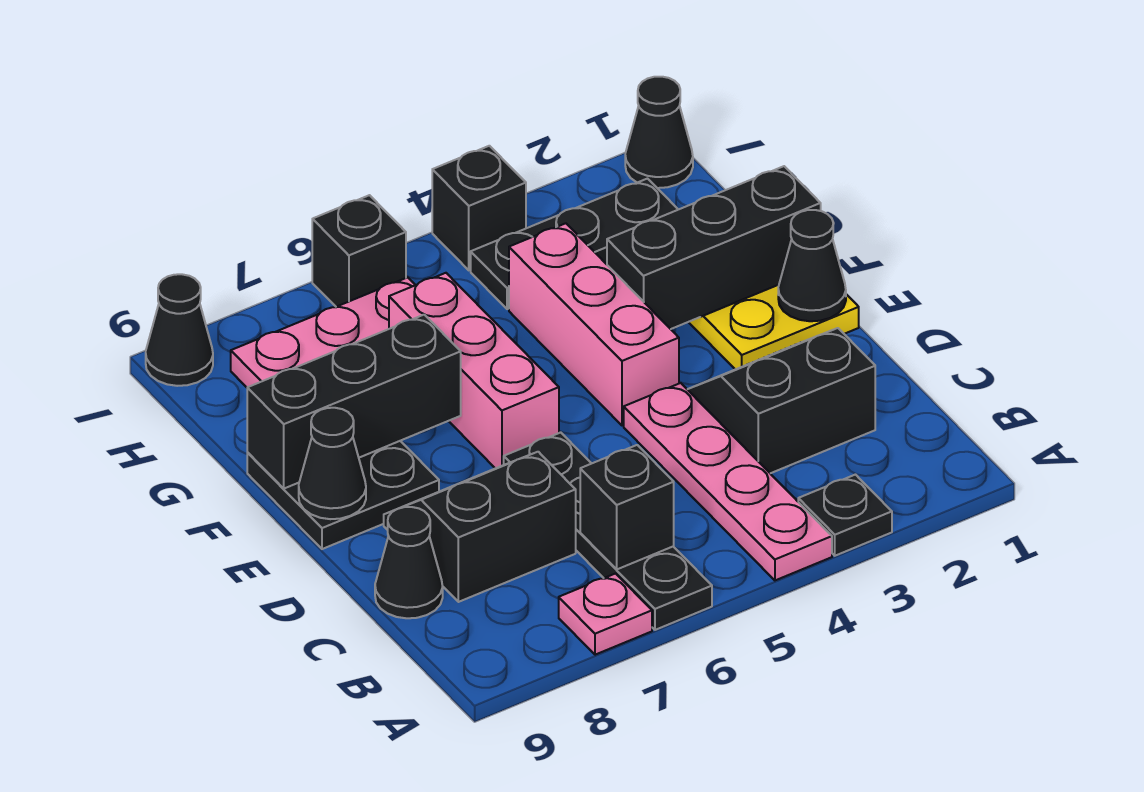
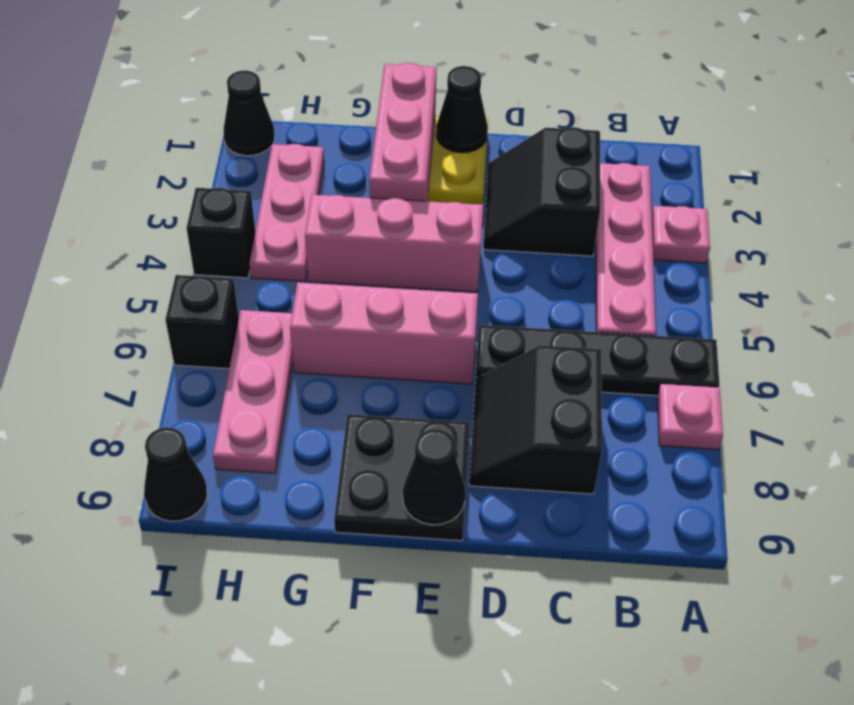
black 1x1 plate [798,475,892,556] -> pink 1x1 plate [652,206,710,263]
pink 1x4 plate [624,383,832,580] -> pink 1x4 plate turned to [596,163,656,336]
black 1x1 brick [580,445,674,570] -> none
black 1x1 cone [375,507,443,618] -> none
black 1x3 brick [607,166,821,329] -> pink 1x3 brick [369,63,437,201]
black 1x3 brick [247,315,461,489] -> none
black 1x3 plate [471,179,678,309] -> pink 1x3 plate [249,144,324,282]

